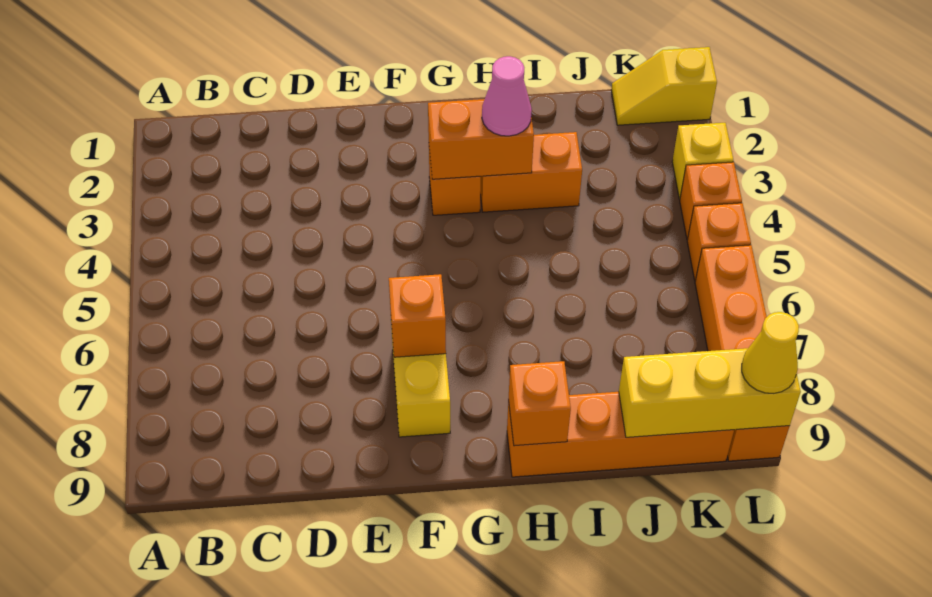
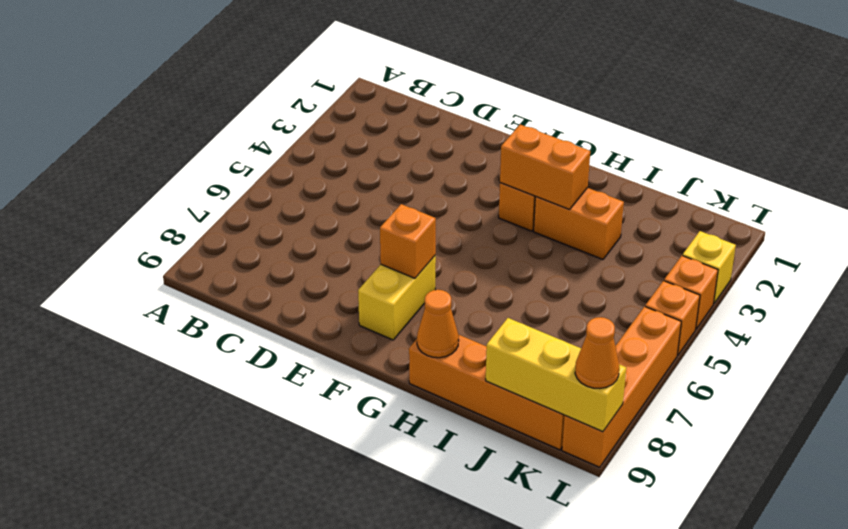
pink 1x1 cone [482,56,532,136] -> none
orange 1x1 brick [508,361,571,446] -> orange 1x1 cone [417,290,459,358]
yellow 1x2 slope [611,47,717,125] -> none
yellow 1x1 cone [742,312,799,393] -> orange 1x1 cone [575,317,619,388]

